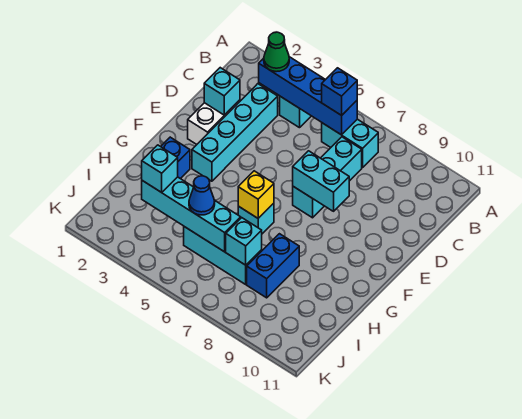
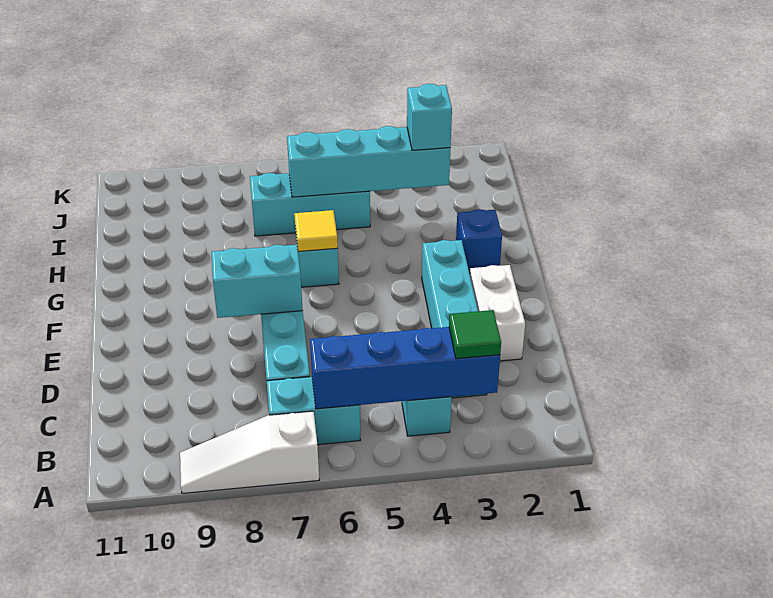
none -> white 1x3 slope [180,411,319,493]
green 1x1 cone [264,32,289,72] -> green 1x1 tile [449,310,501,359]
blue 1x1 brick [322,68,357,115] -> none
cyan 1x1 brick [204,68,240,115] -> none
yellow 1x1 brick [238,171,274,218] -> yellow 1x1 tile [294,210,338,252]
blue 1x2 brick [247,234,299,298] -> none
blue 1x1 cone [189,176,215,215] -> none
cyan 1x1 brick [226,218,262,265] -> none

